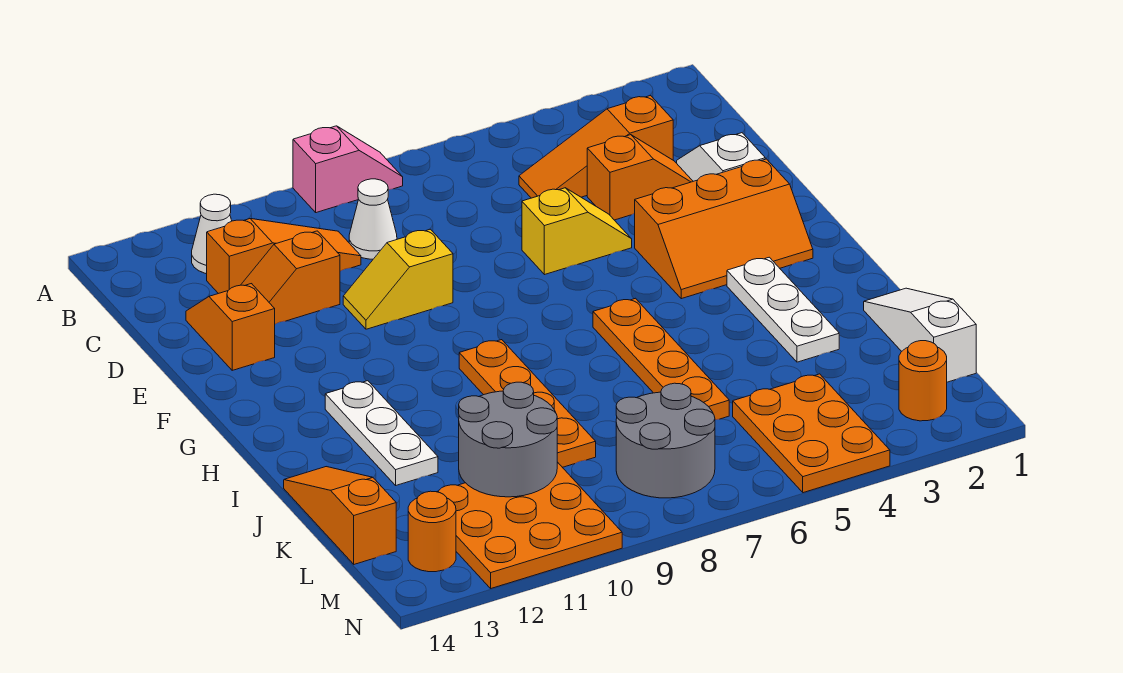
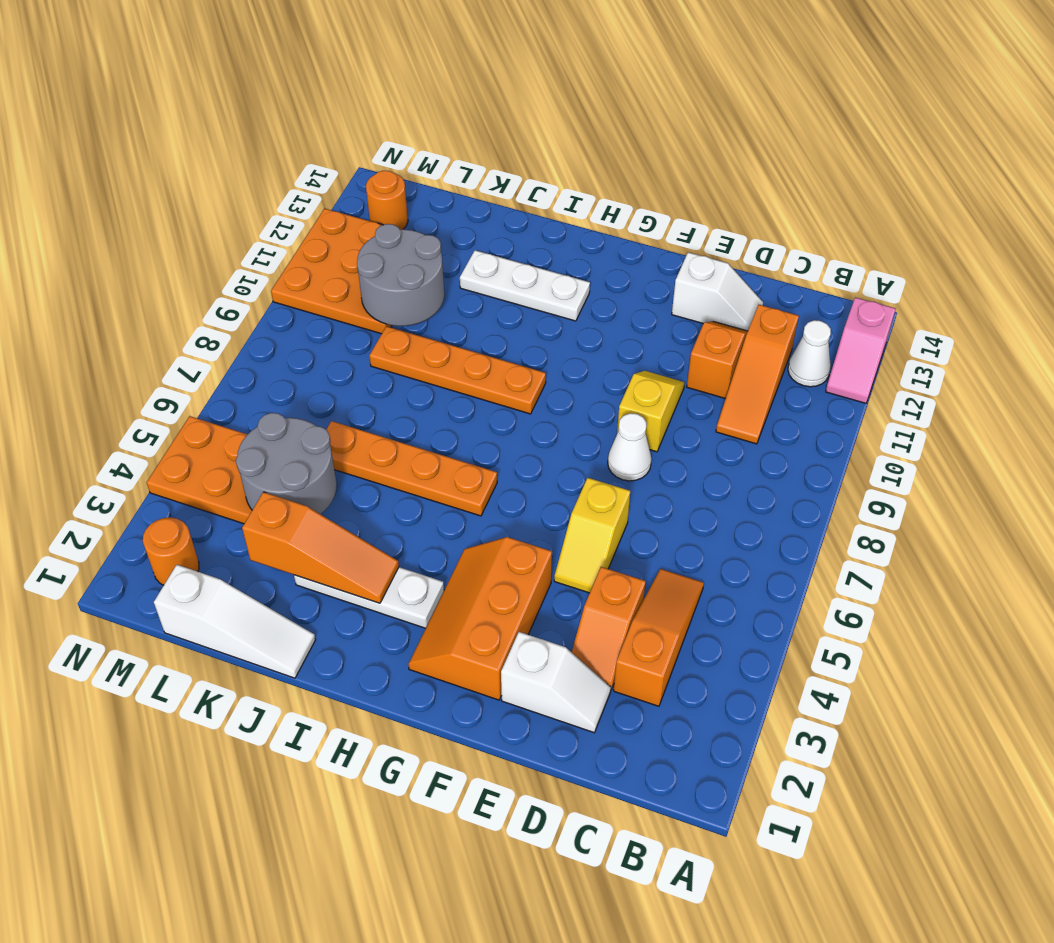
pink 1x2 slope [293,126,403,213] -> pink 1x2 slope moved to [826,297,896,403]
white 1x1 cone [349,179,397,259] -> white 1x1 cone moved to [608,413,651,481]
orange 1x2 slope [186,284,275,370] -> white 1x2 slope [672,252,763,331]
orange 1x3 slope [284,467,396,564] -> orange 1x3 slope moved to [242,492,399,603]
grey 2x2 round brick [616,383,715,498] -> grey 2x2 round brick moved to [236,413,337,514]

